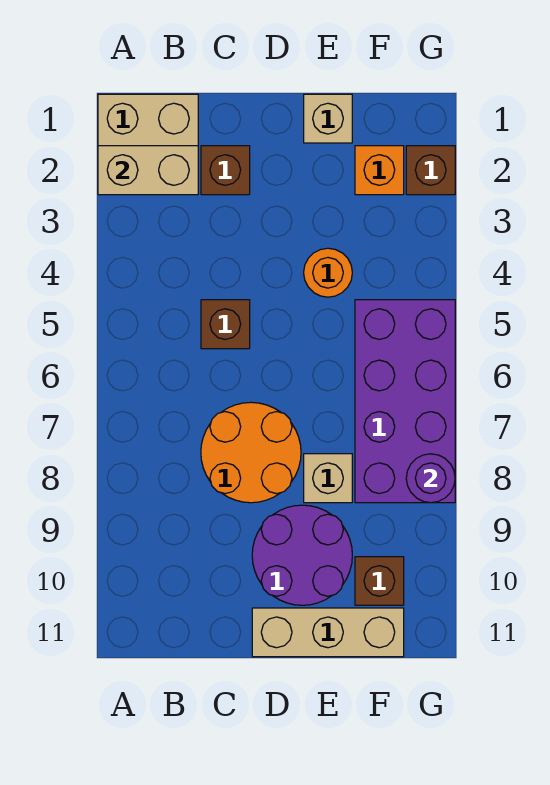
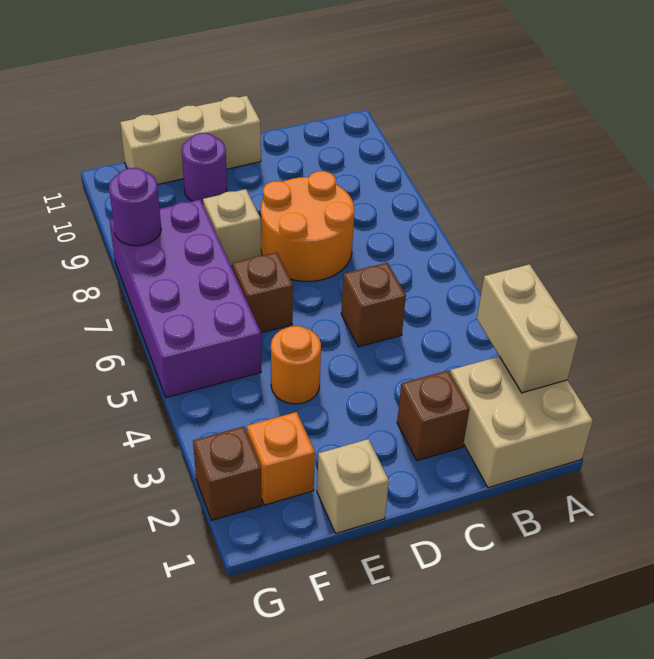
tan 1x2 brick [98,146,198,195] -> tan 1x2 brick turned to [477,264,578,393]
purple 2x2 round brick [252,505,352,605] -> purple 1x1 round brick [182,133,227,203]
brown 1x1 brick [355,557,404,605] -> brown 1x1 brick moved to [232,252,293,333]

